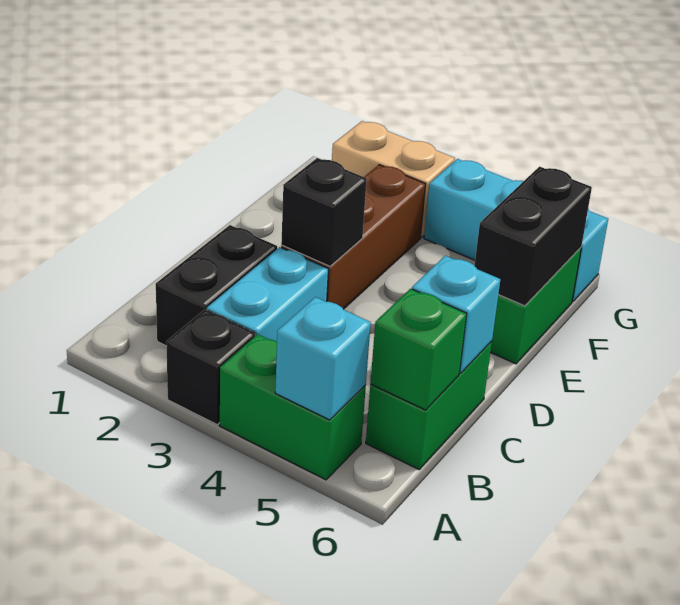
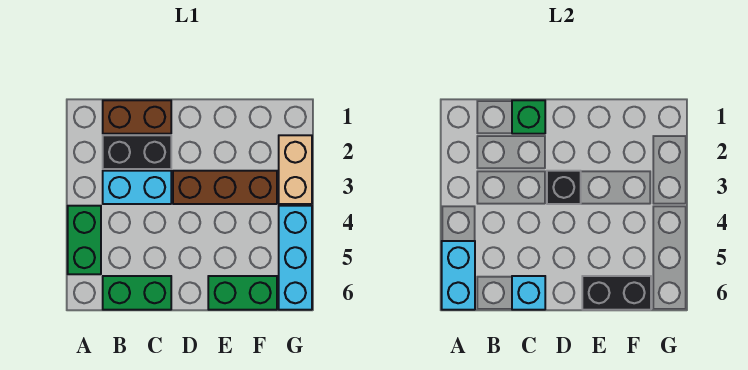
black 1x1 brick [166,309,255,425] -> none
cyan 1x1 brick [275,297,371,420] -> cyan 1x2 brick [442,241,475,310]
none -> brown 1x2 brick [103,100,171,134]
green 1x1 brick [370,289,467,410] -> green 1x1 brick moved to [512,100,545,134]

